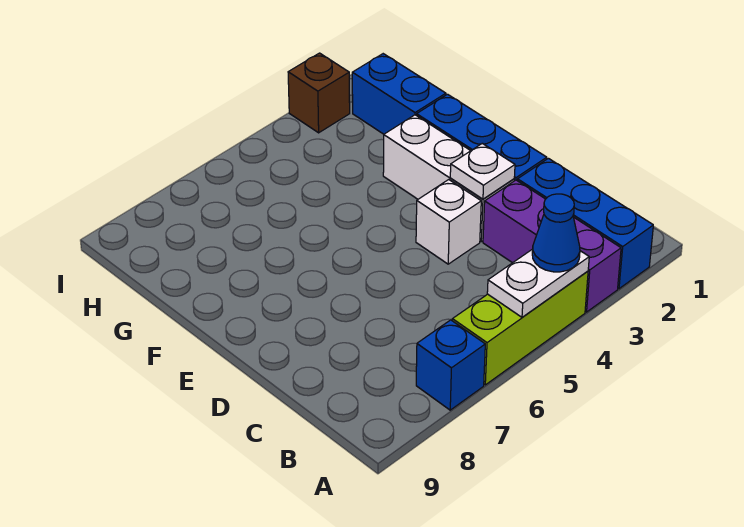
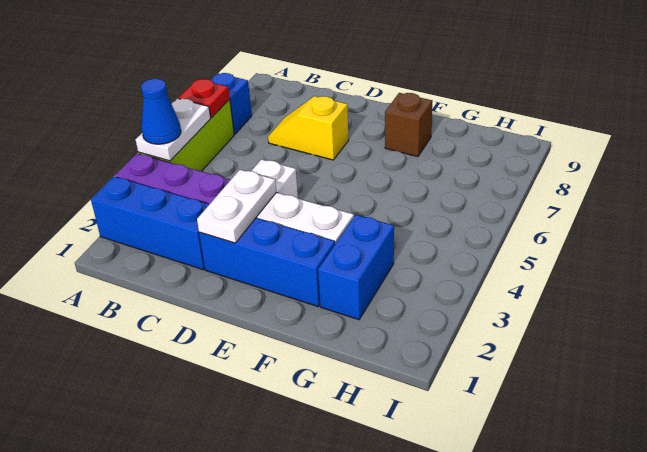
none -> red 1x1 plate [179,79,230,118]
none -> yellow 1x2 slope [268,96,349,160]
white 1x1 plate [450,143,515,199] -> white 1x2 plate [197,170,276,243]
blue 1x2 brick [352,54,446,134] -> blue 1x2 brick turned to [318,215,394,320]
brown 1x1 brick [288,53,350,133] -> brown 1x1 brick moved to [385,93,433,157]

